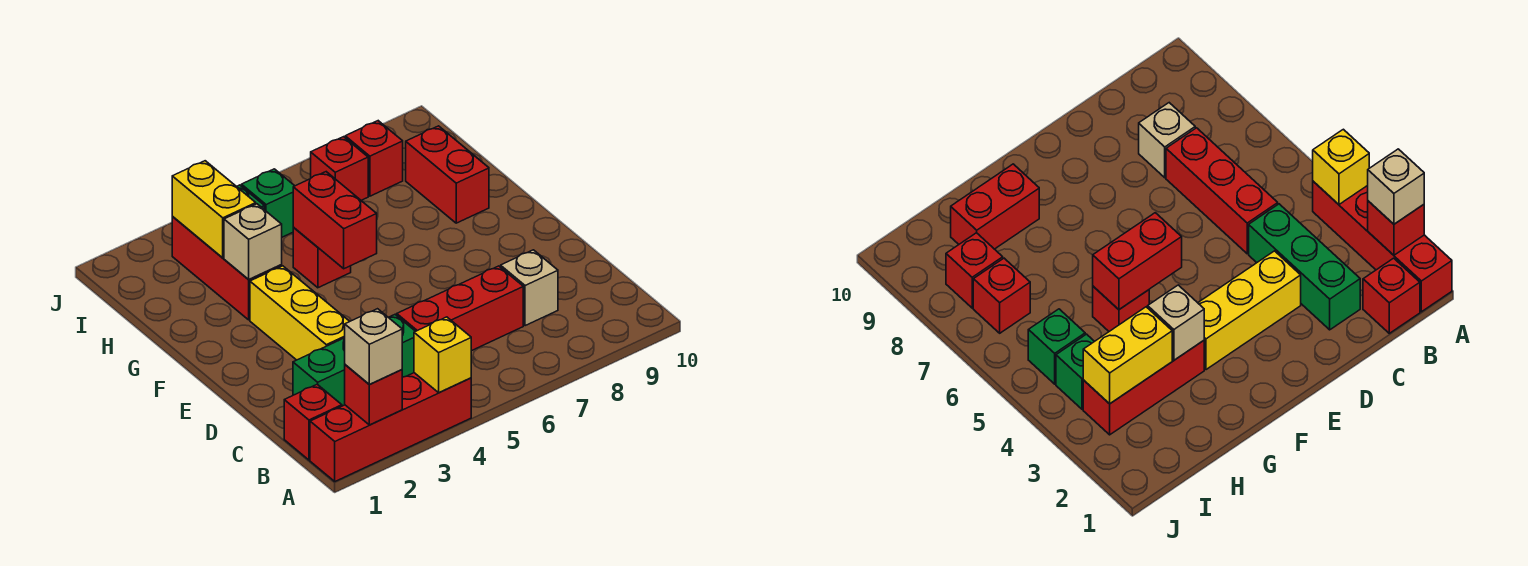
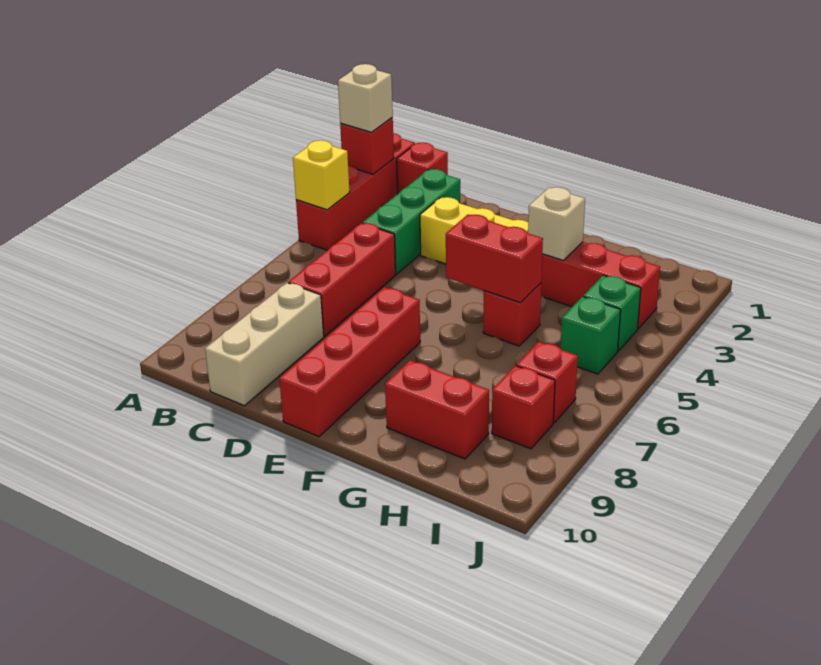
tan 1x1 brick [501,250,558,326] -> tan 1x3 brick [205,283,324,406]
none -> red 1x4 brick [279,287,420,437]
yellow 1x2 brick [172,161,256,258] -> none

